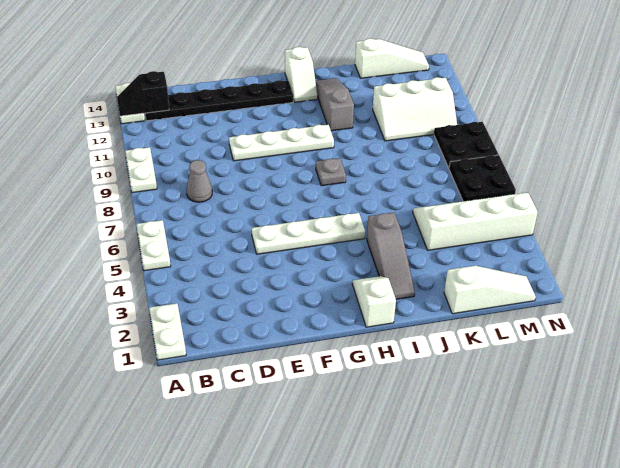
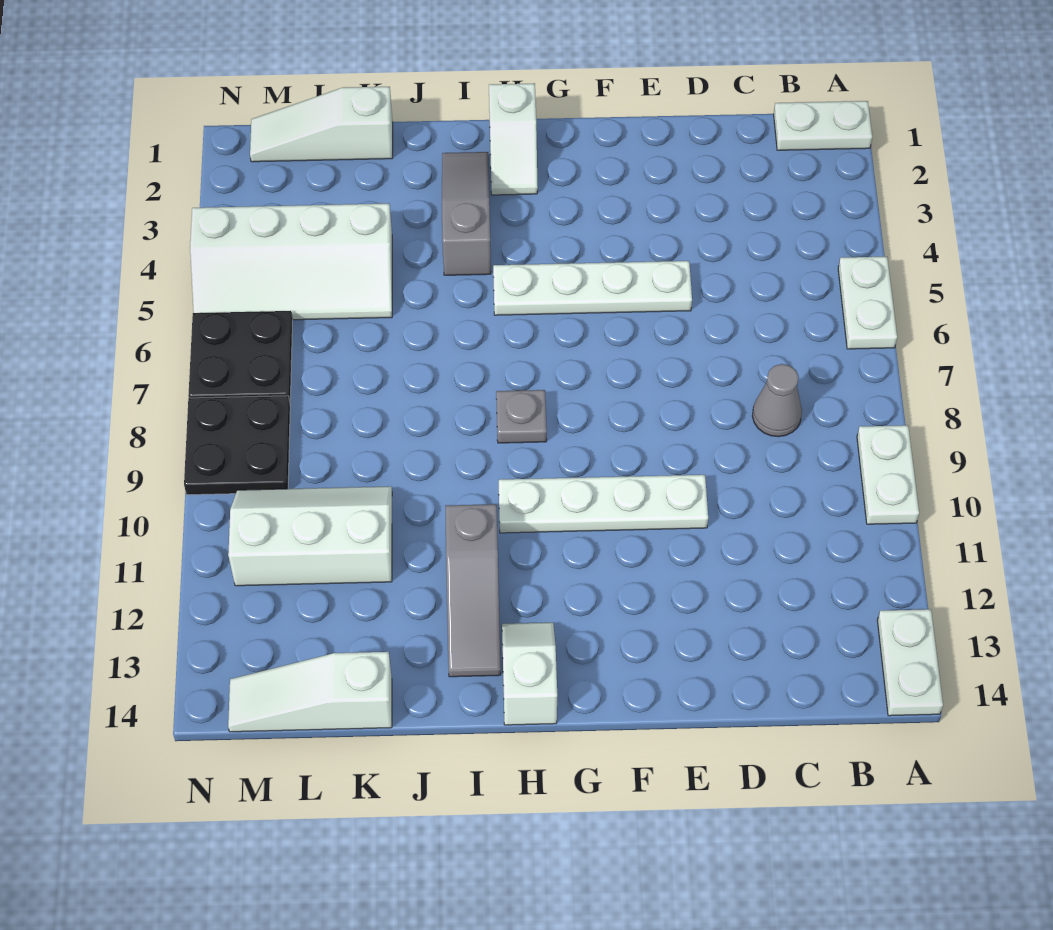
white 1x2 plate [149,303,186,360] -> white 1x2 plate turned to [774,101,872,150]
black 1x2 slope [117,71,169,116] -> none
black 1x6 plate [145,80,293,121] -> none

